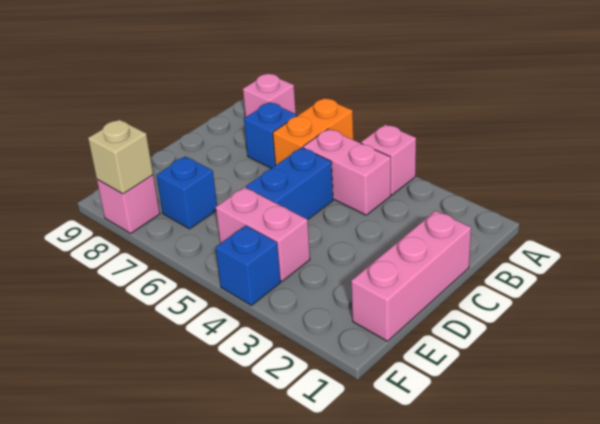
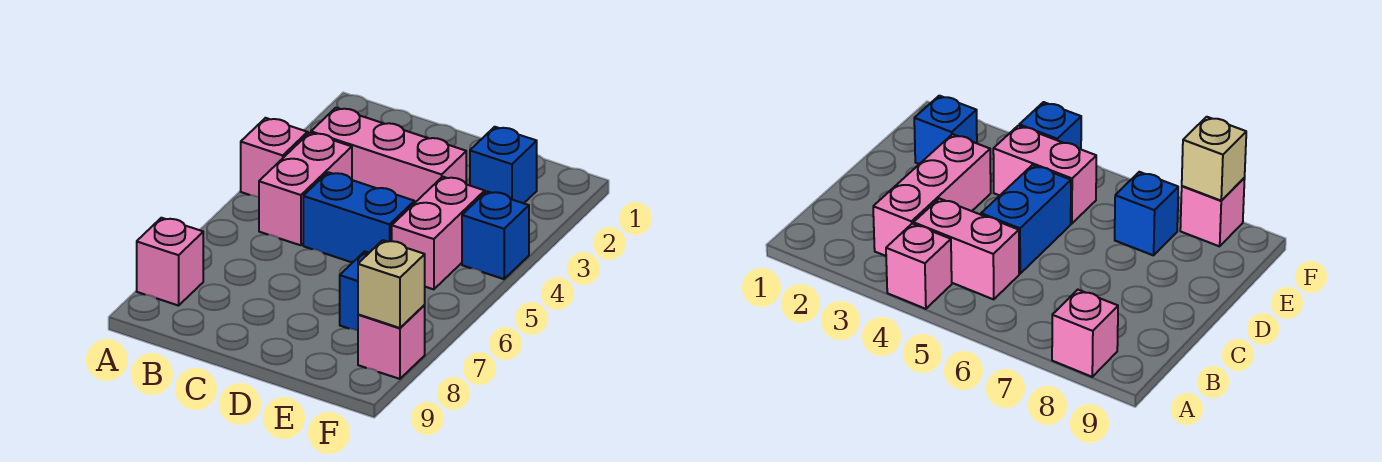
orange 1x2 brick [273,98,353,165] -> none
blue 1x1 brick [244,102,297,168] -> blue 1x1 brick moved to [470,127,537,203]
pink 1x3 brick [351,211,471,341] -> pink 1x3 brick moved to [311,108,466,203]

